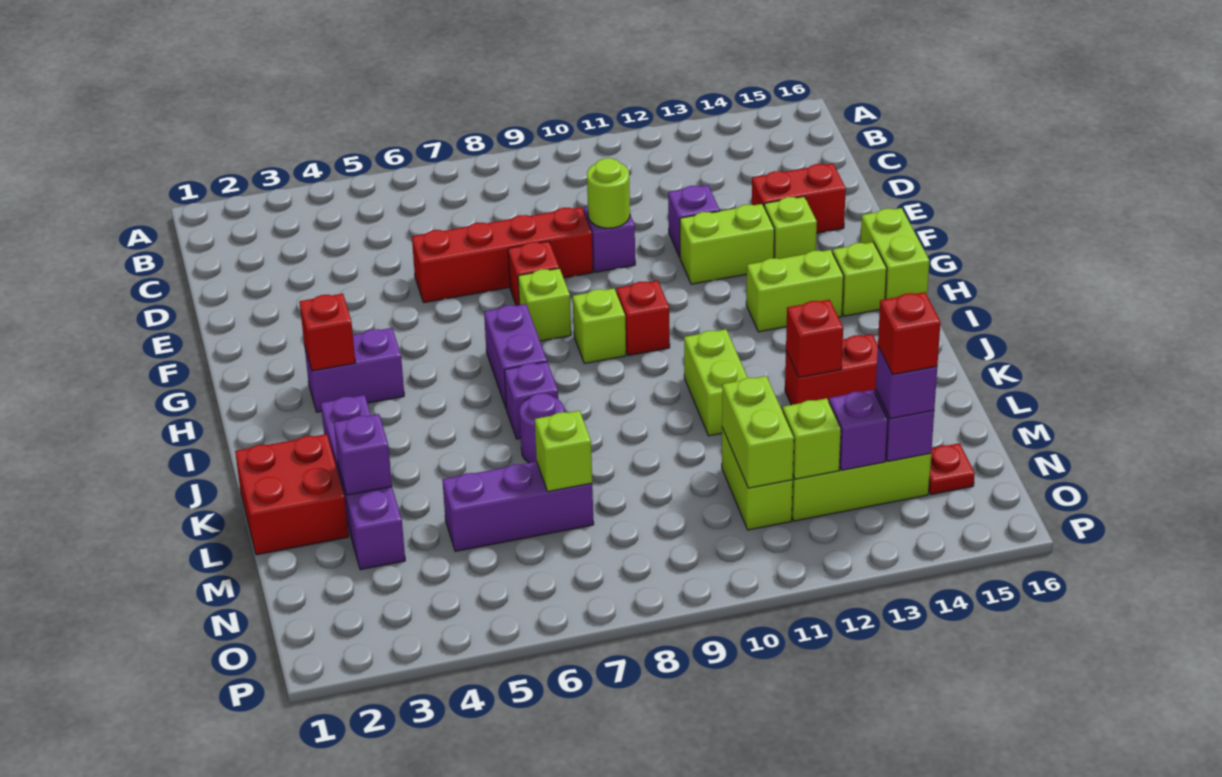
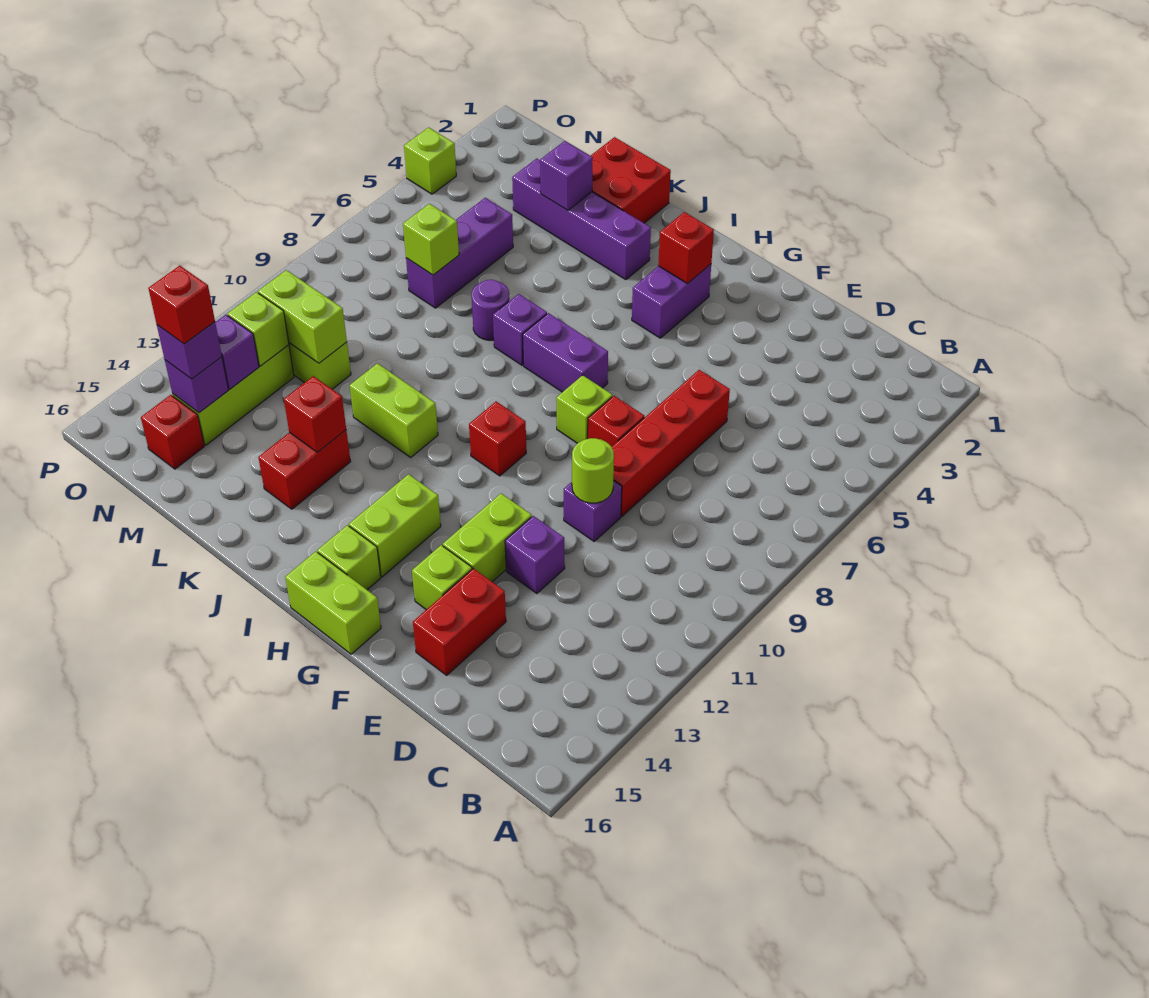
lime 1x1 brick [573,288,626,364] -> lime 1x1 brick moved to [404,127,456,194]
red 1x1 plate [929,443,975,495] -> red 1x1 brick [141,395,204,469]

